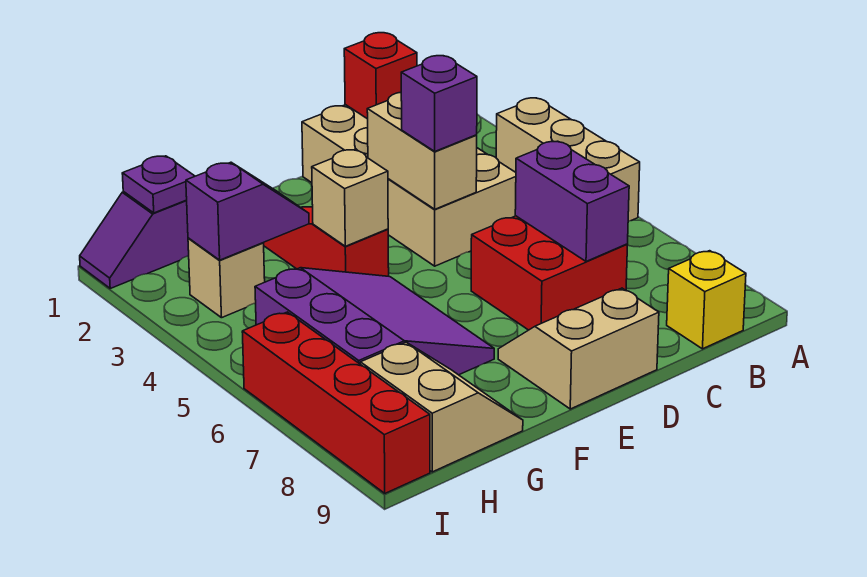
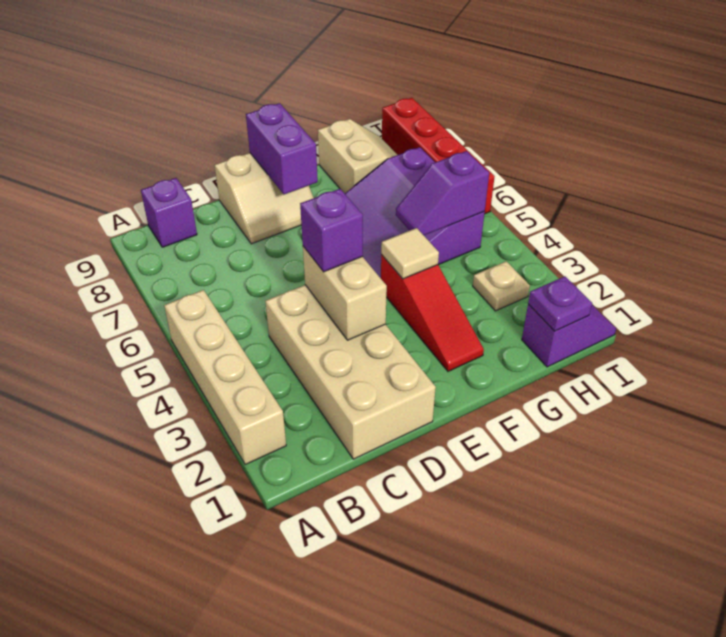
tan 1x3 brick [496,98,640,221] -> tan 1x4 brick [164,290,286,465]
yellow 1x1 brick [667,251,746,349] -> purple 1x1 brick [141,178,197,247]
red 1x1 brick [344,33,417,119] -> none
red 2x2 brick [471,216,628,330] -> none
purple 1x2 brick [515,141,629,261] -> purple 1x2 brick moved to [246,103,318,194]
tan 1x1 brick [312,150,388,246] -> tan 1x1 tile [381,228,439,279]
purple 1x2 slope [186,162,309,260] -> purple 1x2 slope moved to [396,151,489,235]
tan 2x2 slope [360,342,523,472] -> tan 2x2 slope turned to [318,119,397,194]
tan 1x1 brick [188,238,265,318] -> tan 1x1 plate [473,261,530,311]

